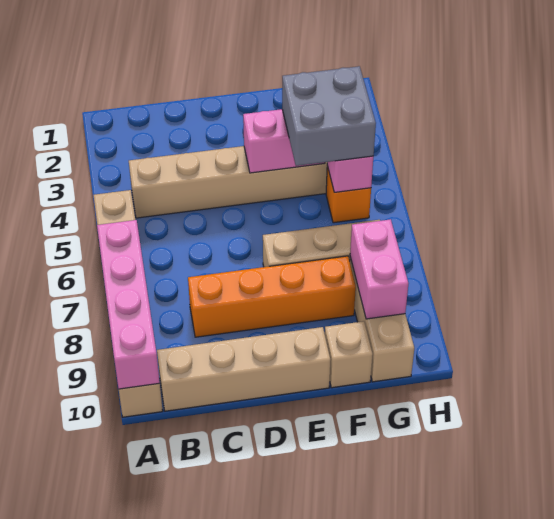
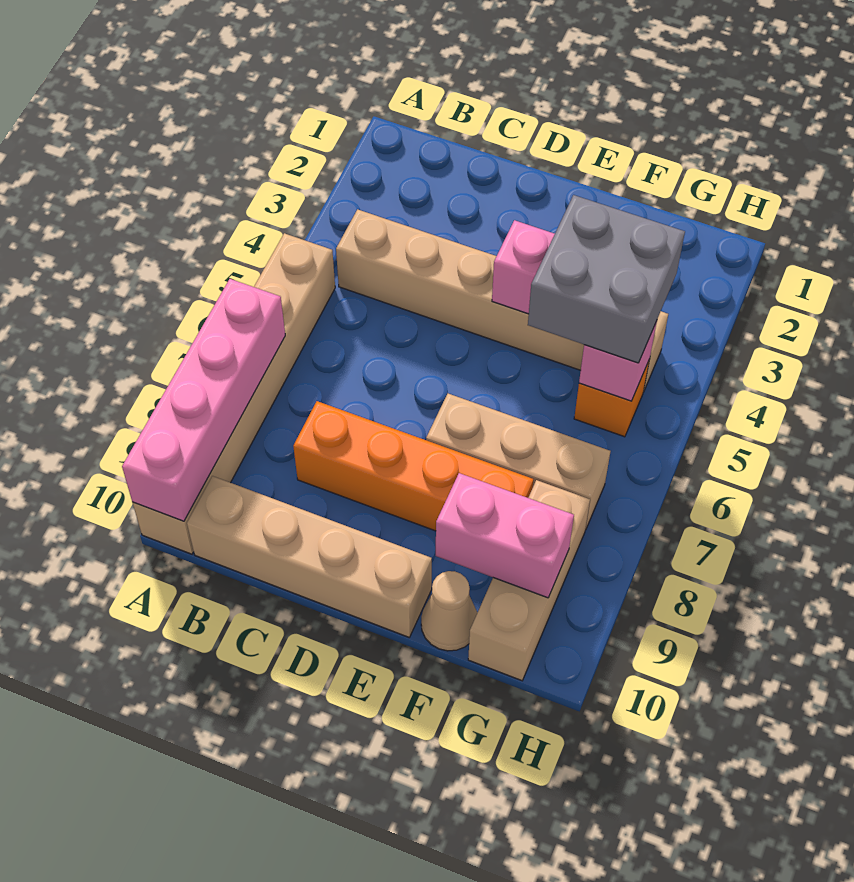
tan 1x1 brick [325,321,373,388] -> tan 1x1 cone [421,571,477,651]
pink 1x2 brick [350,219,409,319] -> pink 1x2 brick turned to [436,473,574,598]

